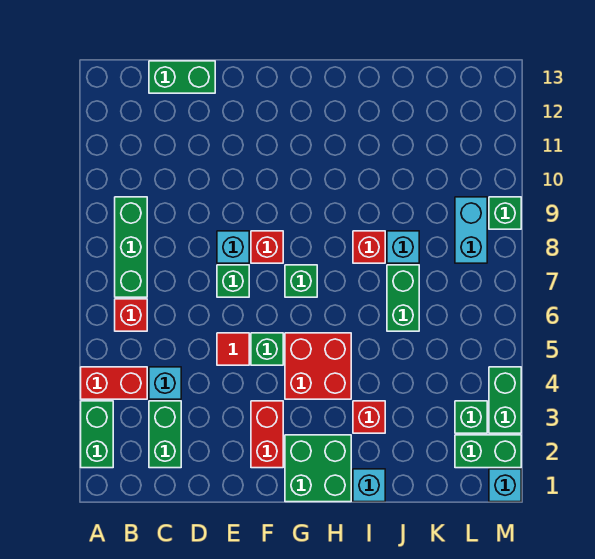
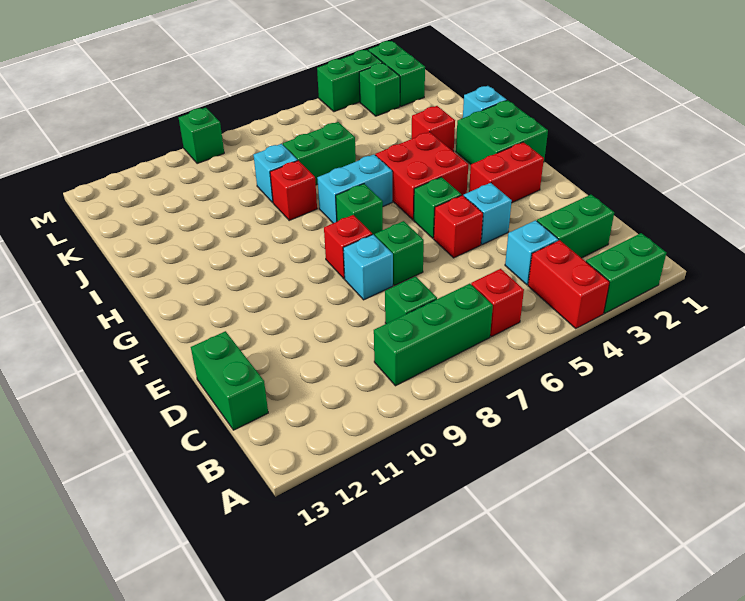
none -> green 1x1 brick [385,276,437,324]
red 1x1 tile [217,333,249,365] -> red 1x1 brick [434,195,483,258]
cyan 1x2 brick [455,197,487,263] -> cyan 1x2 brick moved to [317,154,392,223]
cyan 1x1 brick [489,469,521,502] -> cyan 1x1 brick moved to [464,183,512,245]

